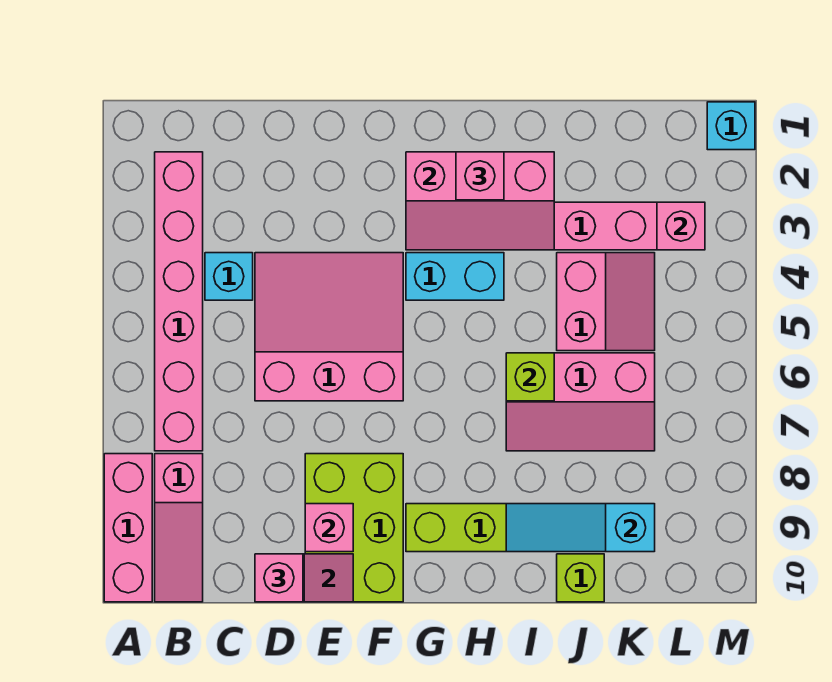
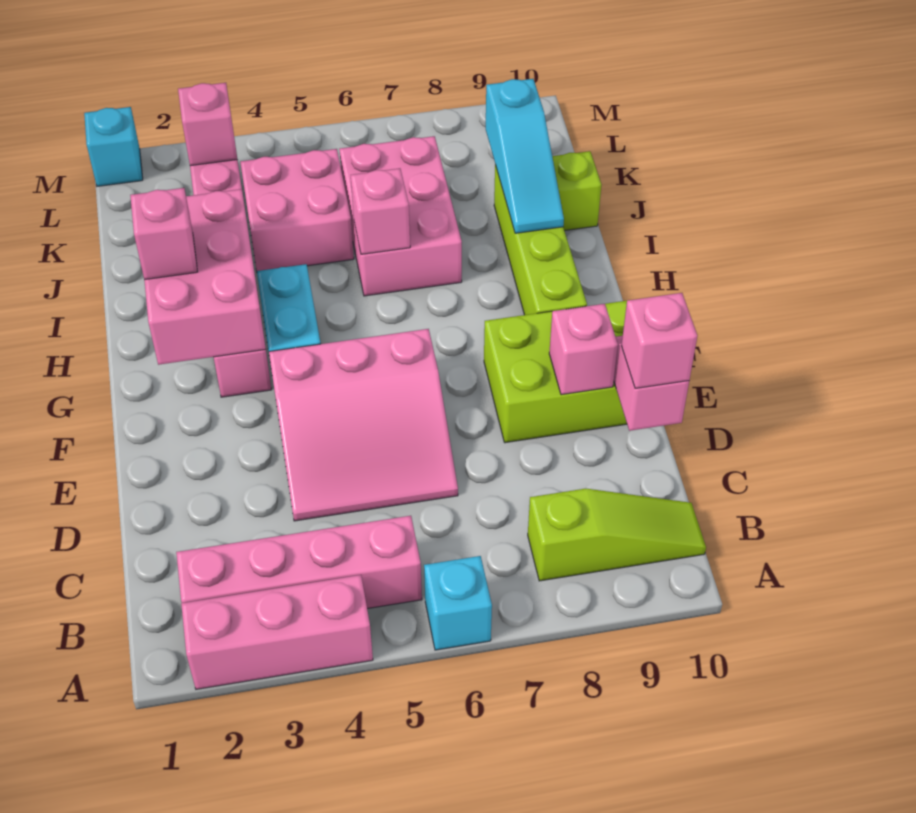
pink 1x3 brick [104,454,152,602] -> pink 1x3 brick moved to [181,575,373,689]
pink 1x6 brick [155,152,203,451] -> pink 1x4 brick [176,516,422,609]
pink 1x3 slope [155,454,203,602] -> lime 1x3 slope [528,489,706,581]
cyan 1x1 brick [205,253,253,300] -> cyan 1x1 brick moved to [424,556,492,650]
pink 3x3 slope [255,253,403,401] -> pink 3x3 slope turned to [269,329,458,521]
pink 2x3 slope [406,152,554,250] -> pink 2x3 brick [144,189,266,365]
pink 2x3 slope [506,353,655,451] -> pink 2x3 brick [339,136,462,296]
lime 1x1 brick [506,353,554,401] -> pink 1x1 brick [351,168,410,254]
pink 2x2 slope [557,253,655,351] -> pink 2x2 brick [240,149,354,271]

